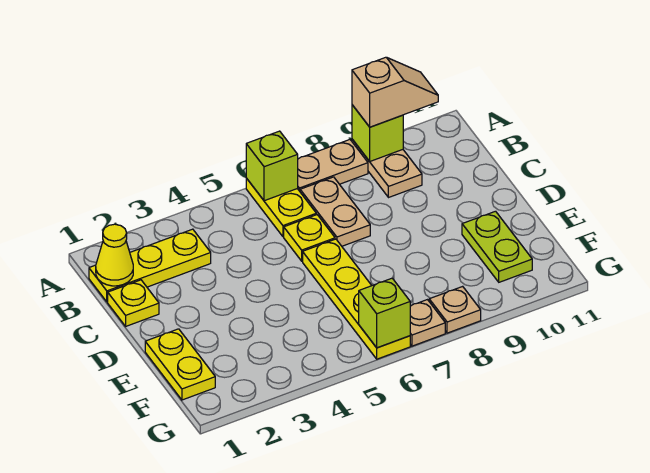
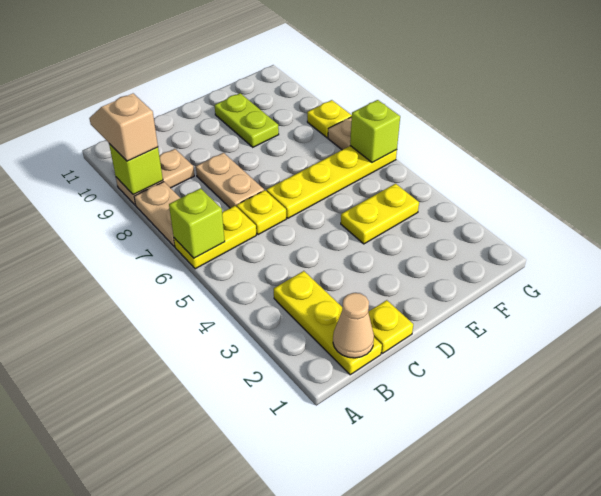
yellow 1x1 cone [96,224,133,286] -> tan 1x1 cone [333,293,374,358]
tan 1x2 plate [300,177,370,246] -> tan 1x2 plate turned to [196,153,264,208]
yellow 1x2 plate [145,329,215,400] -> yellow 1x2 plate moved to [341,184,419,244]
lime 1x2 plate [462,211,532,282] -> lime 1x2 plate turned to [215,93,279,147]
tan 1x1 plate [429,286,481,333] -> yellow 1x1 plate [307,100,352,138]

